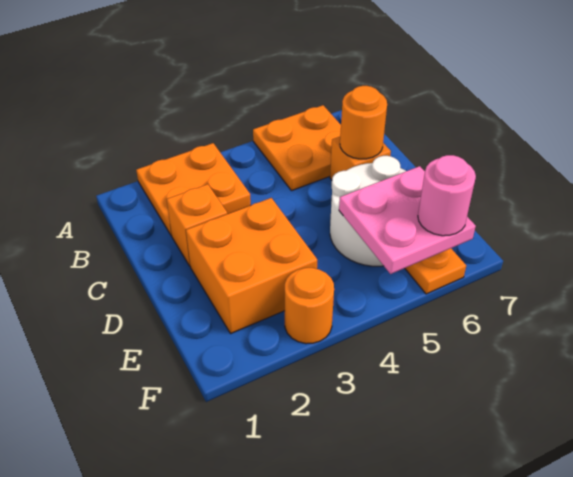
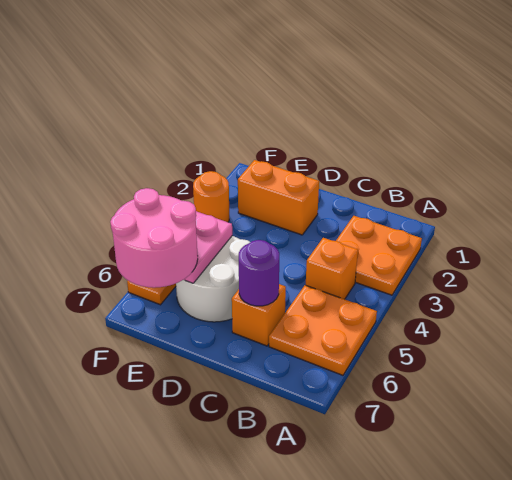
orange 1x1 brick [167,184,227,266] -> orange 1x1 brick moved to [306,238,358,299]
orange 1x1 round brick [340,86,387,159] -> purple 1x1 round brick [239,240,279,306]
orange 2x2 brick [186,198,317,333] -> orange 1x2 brick [238,160,319,235]
pink 1x1 round brick [418,155,476,236] -> pink 2x2 round brick [110,188,198,288]

